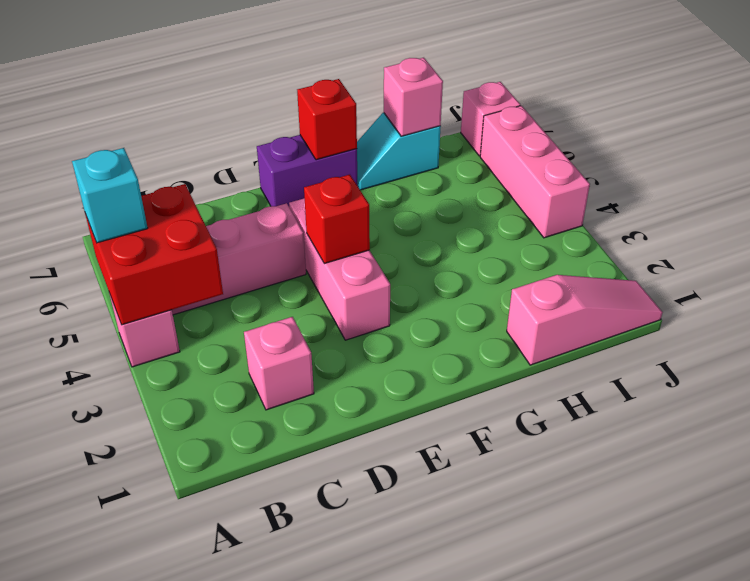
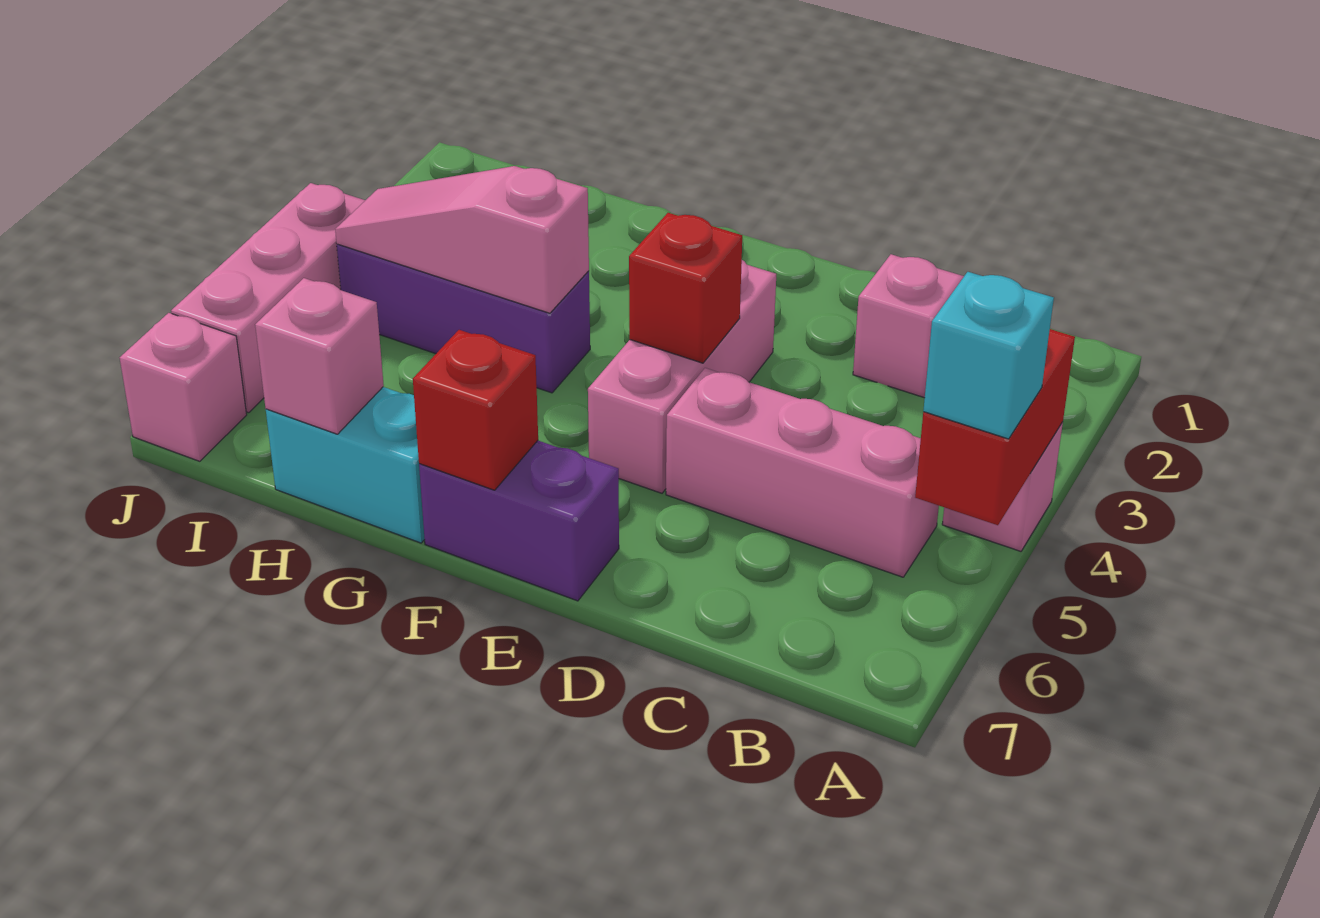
red 2x2 brick [85,184,223,325] -> red 1x2 brick [915,329,1075,525]
none -> purple 1x3 brick [337,244,590,393]
cyan 1x2 slope [357,113,441,190] -> cyan 1x2 brick [266,387,425,543]
pink 1x3 slope [507,275,663,365] -> pink 1x3 slope moved to [335,166,589,313]

